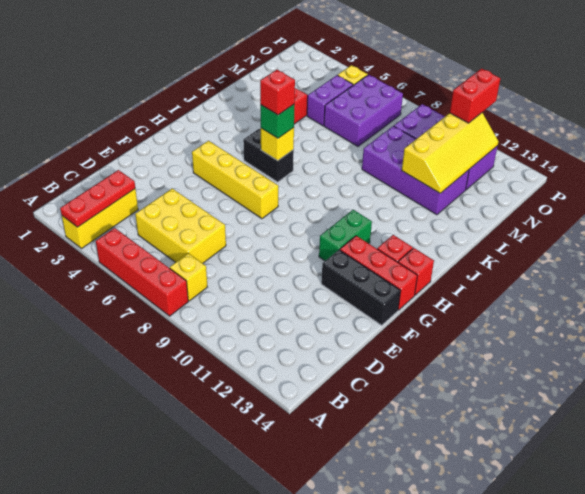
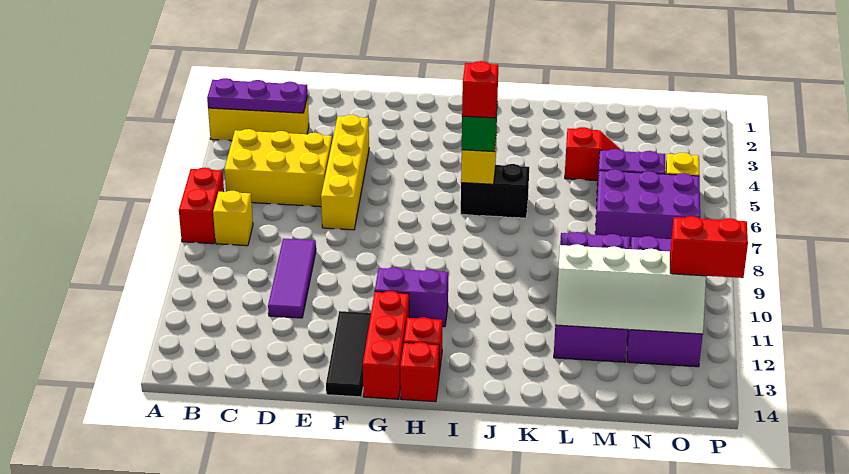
red 1x3 plate [60,170,135,227] -> purple 1x3 plate [207,78,308,113]
red 1x4 brick [96,228,188,316] -> red 1x2 brick [179,168,224,244]
yellow 2x3 brick [135,189,226,263] -> yellow 2x3 brick turned to [224,129,332,207]
none -> purple 1x3 tile [268,239,316,318]
black 1x3 brick [321,250,401,325] -> black 1x3 tile [326,311,371,397]
yellow 1x4 brick [192,141,278,219] -> yellow 1x4 brick moved to [321,115,369,230]
green 1x2 brick [319,210,372,261] -> purple 1x2 brick [375,267,448,327]
black 1x2 brick [243,129,294,182] -> black 1x2 brick turned to [461,164,529,218]
yellow 2x4 slope [402,113,498,193] -> white 2x4 slope [555,244,706,334]

